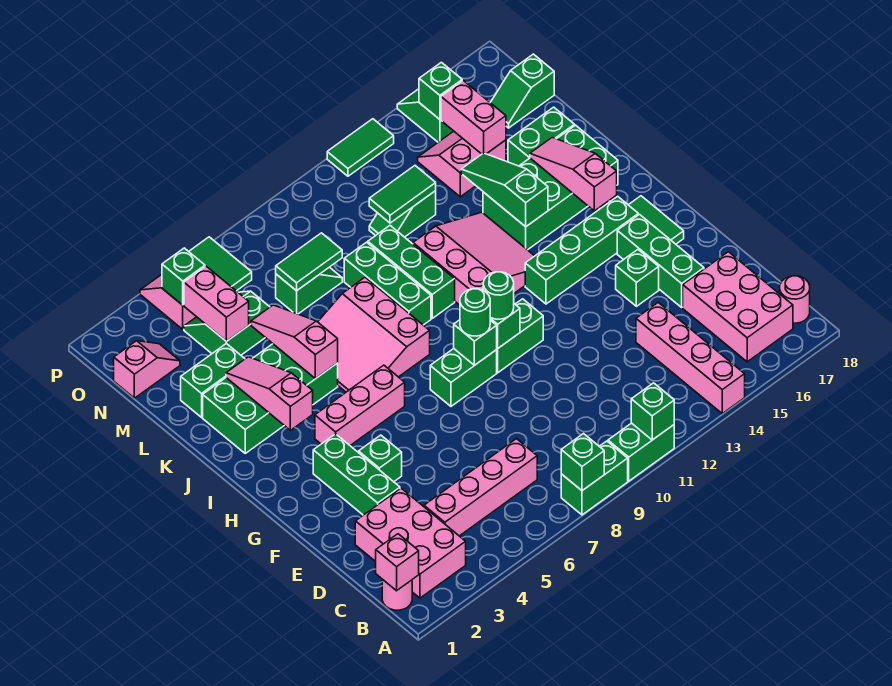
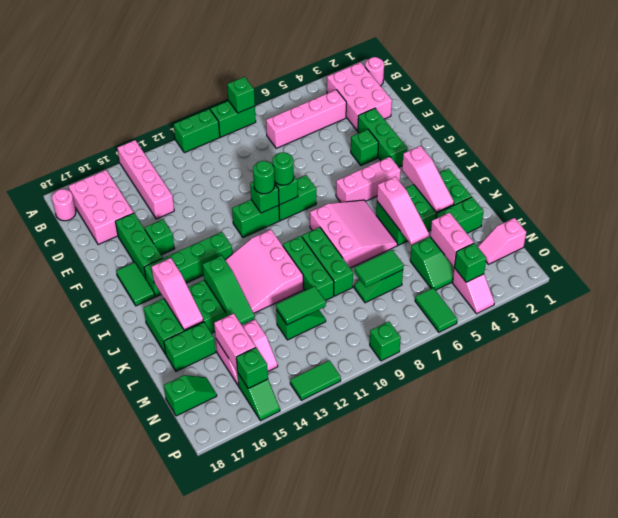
green 1x1 brick [631,383,674,440] -> green 1x1 brick moved to [370,322,401,361]
pink 1x1 brick [376,534,419,591] -> none

